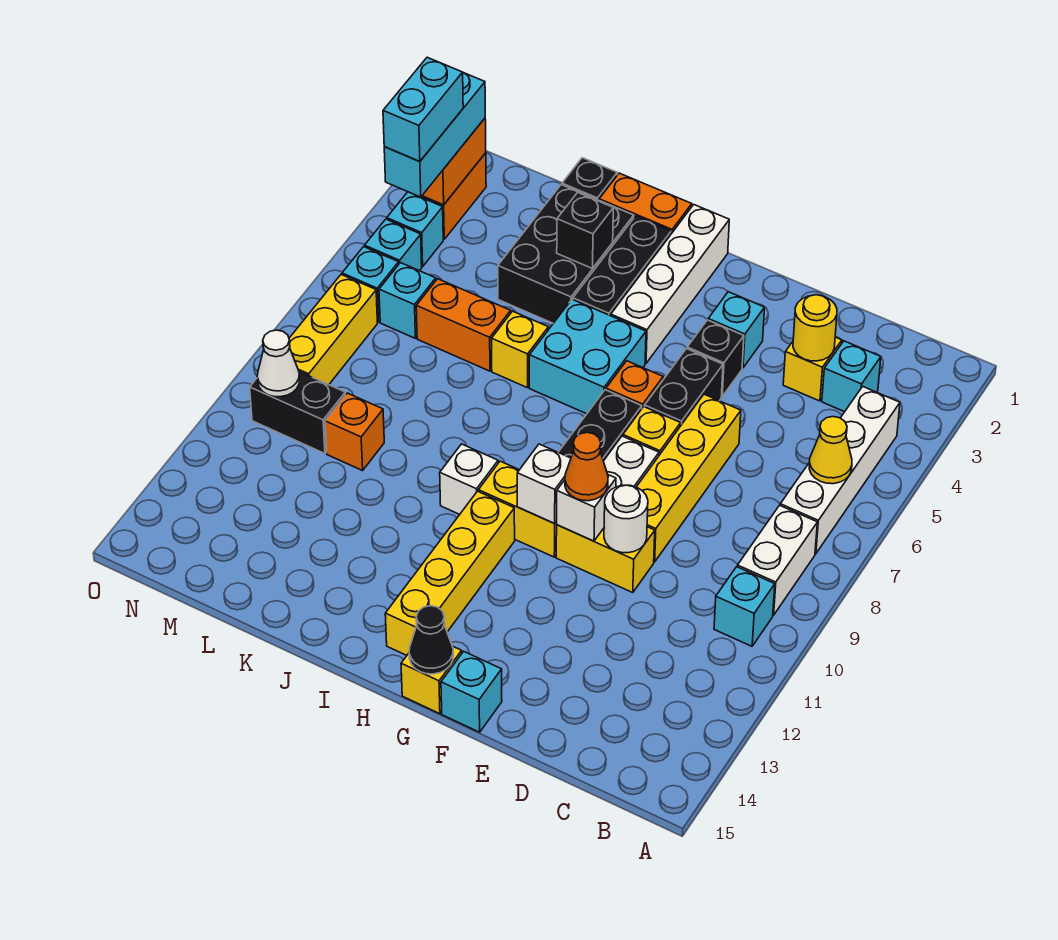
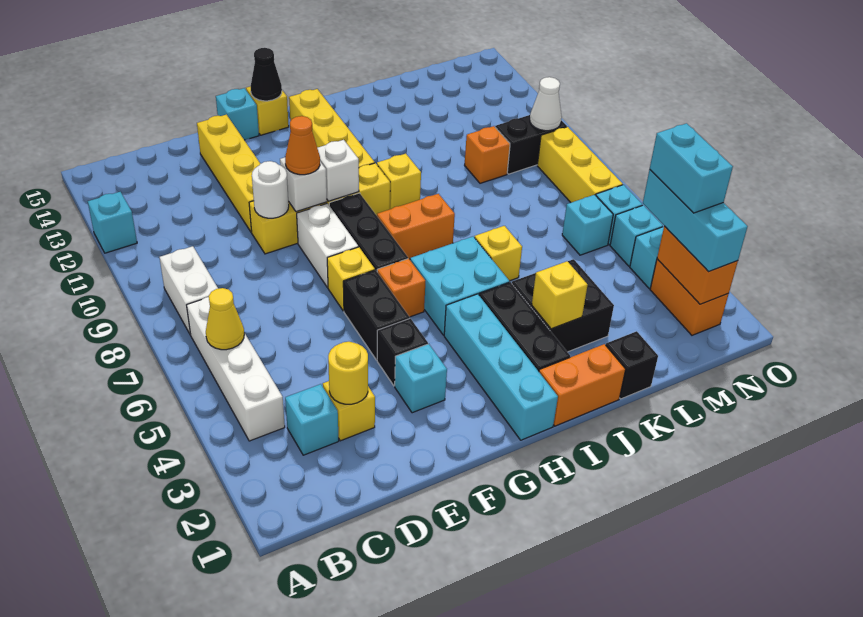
cyan 1x1 brick [714,567,775,646] -> cyan 1x1 brick moved to [88,192,137,253]
yellow 1x4 brick [637,394,741,562] -> yellow 1x4 brick moved to [197,115,260,232]
white 1x4 brick [611,205,729,363] -> cyan 1x4 brick [444,294,558,440]
white 1x1 brick [440,444,498,514] -> yellow 1x1 brick [377,154,421,209]
black 2x3 brick [498,185,634,323] -> black 2x2 brick [512,259,614,352]
black 1x1 brick [557,192,613,269] -> yellow 1x1 brick [532,261,587,329]
orange 1x2 brick [416,279,511,371] -> orange 1x2 brick moved to [377,194,455,259]

